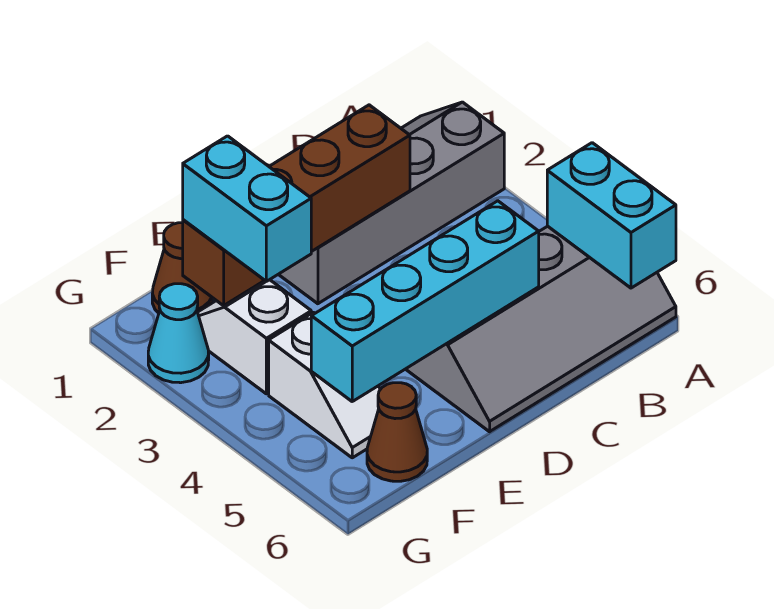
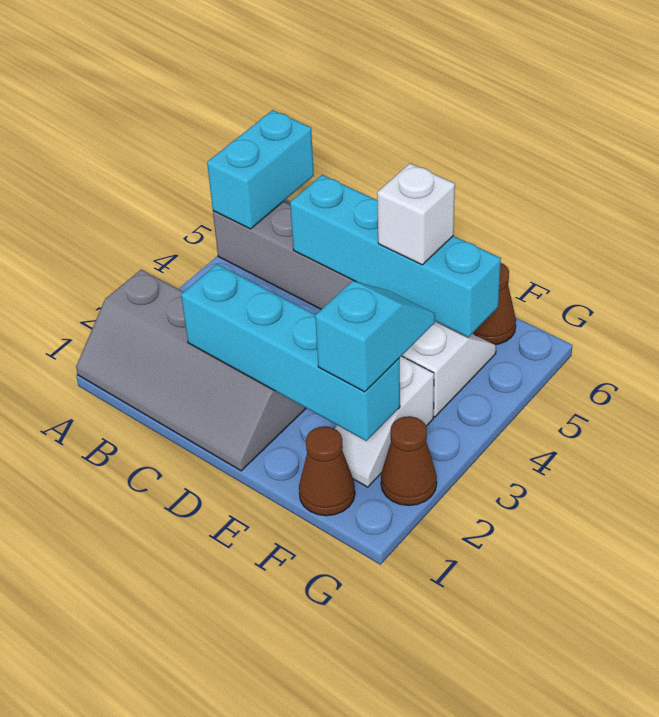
brown 1x4 brick [183,105,410,306] -> cyan 1x4 brick [181,264,400,441]
none -> white 1x1 brick [377,163,455,265]
cyan 1x2 brick [183,136,311,281] -> cyan 1x2 slope [315,281,435,392]
cyan 1x1 cone [148,284,209,383] -> brown 1x1 cone [381,416,437,505]

